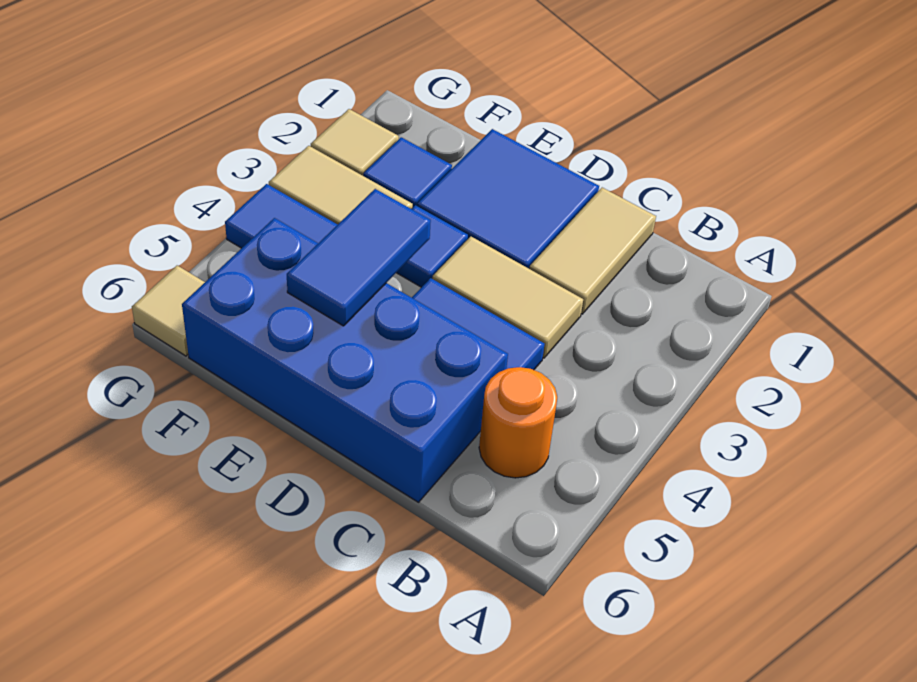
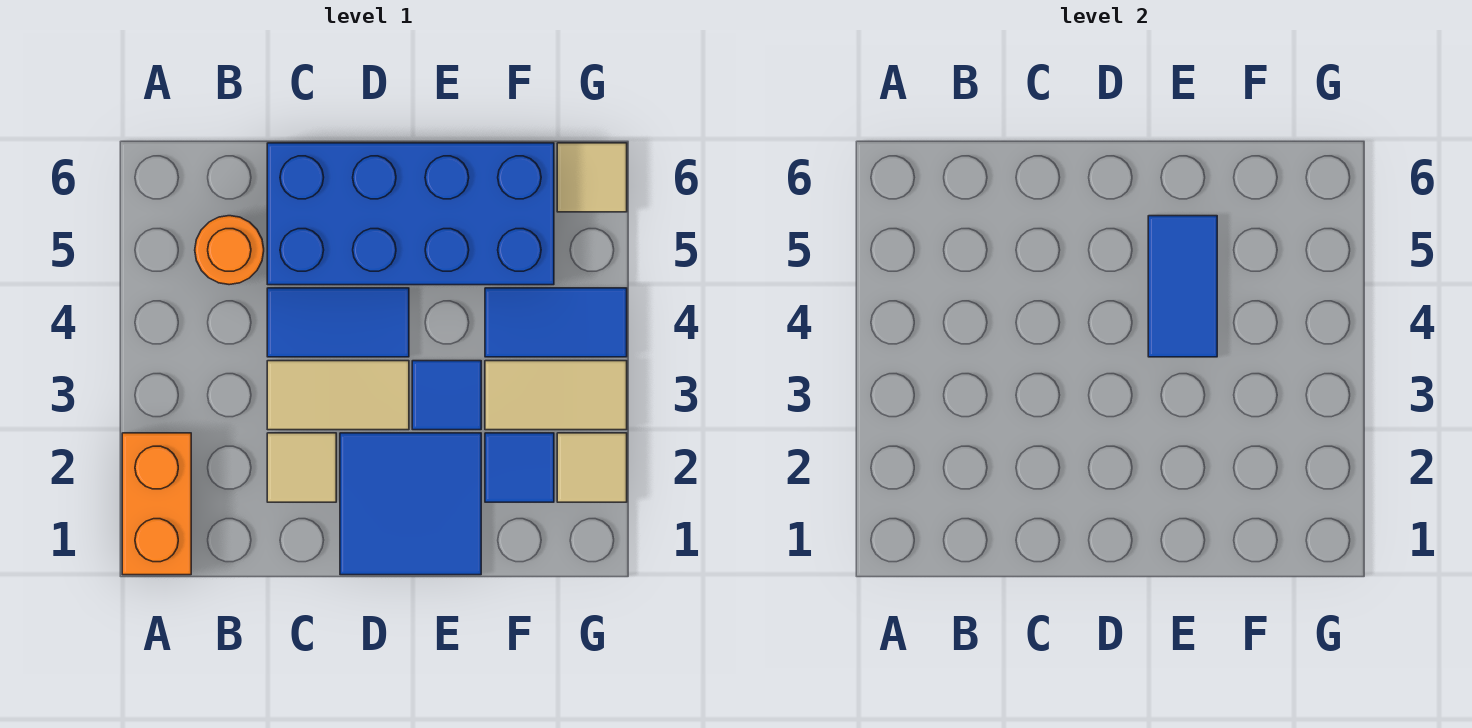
none -> orange 1x2 brick [122,433,191,575]
tan 1x2 tile [529,188,656,314] -> tan 1x1 tile [267,433,336,502]

